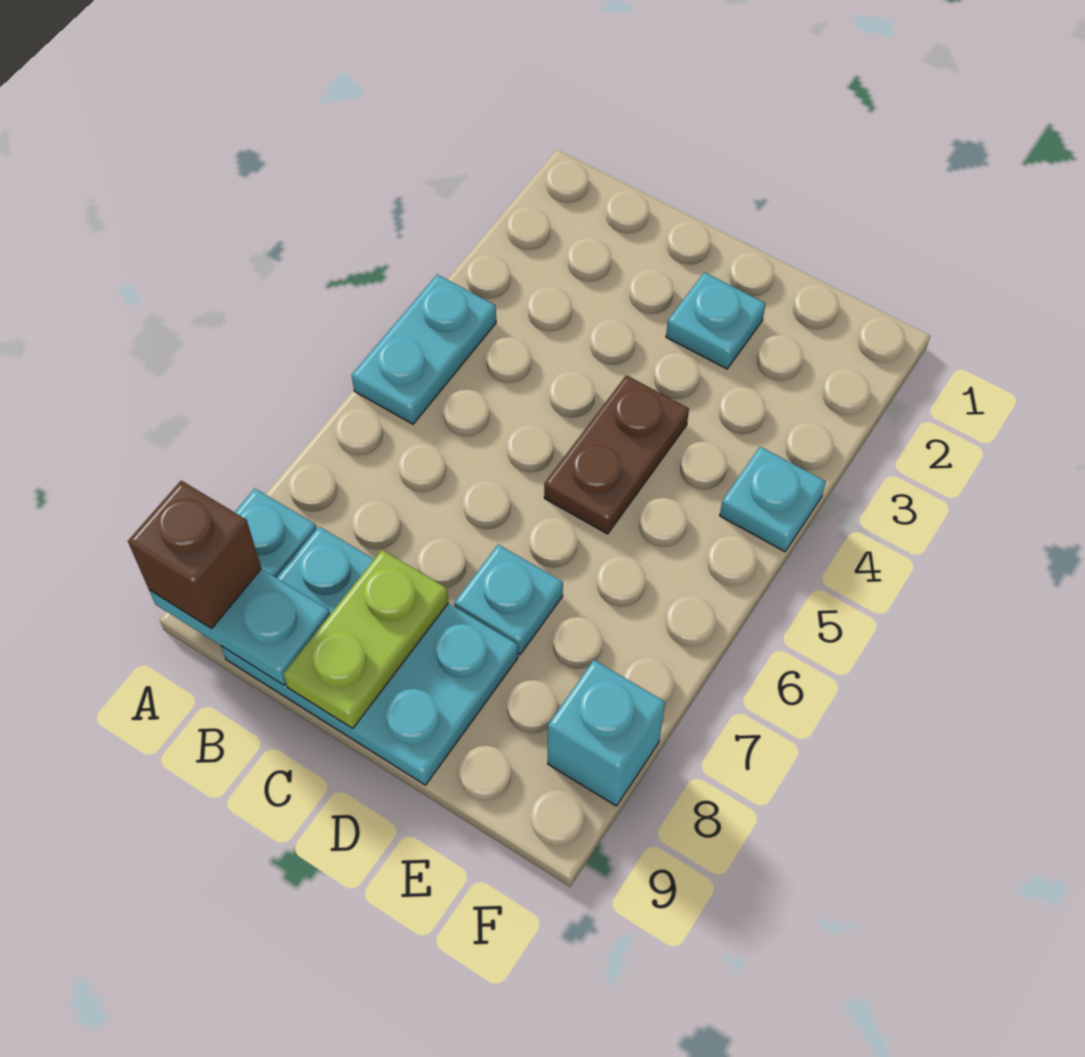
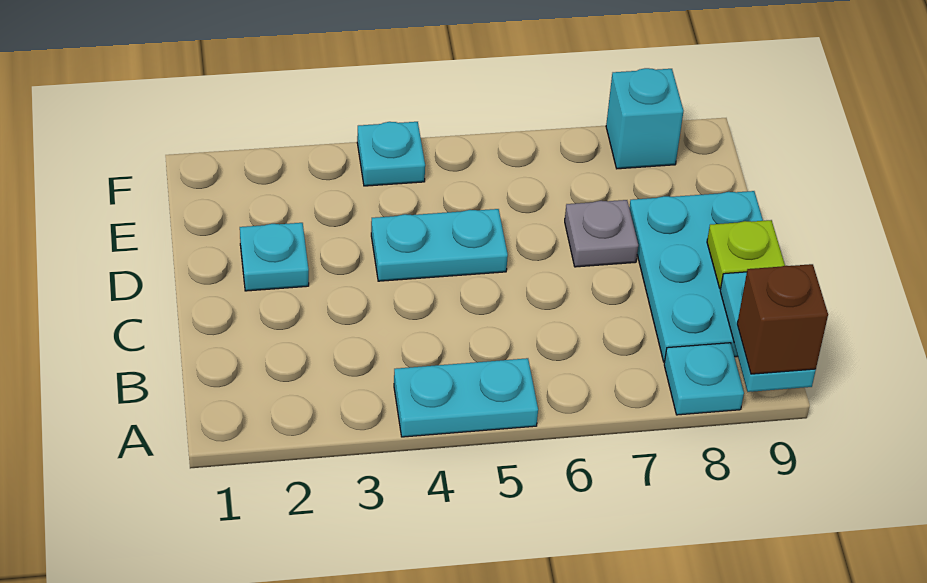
lime 1x2 plate [283,550,449,729] -> lime 1x1 plate [707,220,785,289]
brown 1x2 plate [544,375,689,534] -> cyan 1x2 plate [371,209,508,281]
cyan 1x1 plate [454,545,563,655] -> grey 1x1 plate [565,200,638,267]

